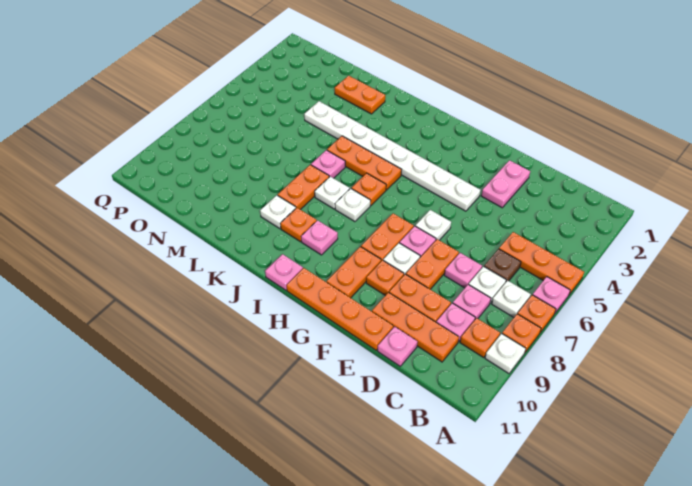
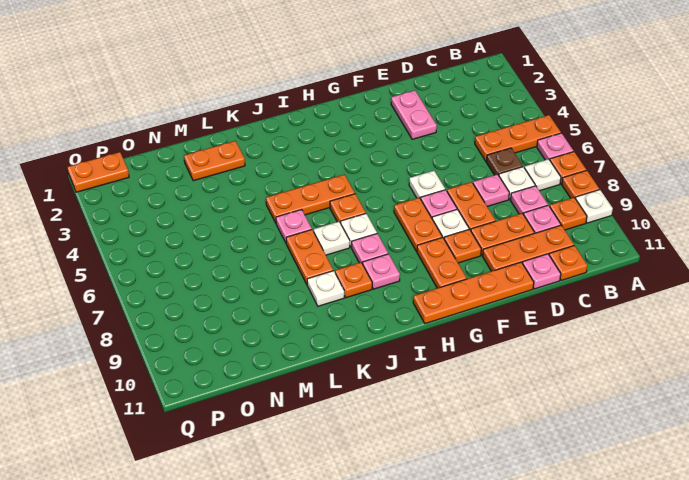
none -> orange 1x1 plate [549,246,587,280]
white 1x8 plate [304,101,481,211] -> none
pink 1x1 plate [265,254,303,290] -> pink 1x1 plate moved to [352,234,388,264]
none -> orange 1x2 plate [67,152,129,192]

